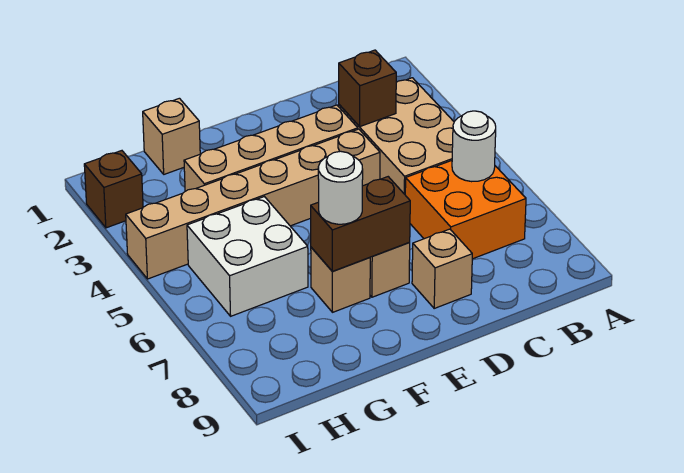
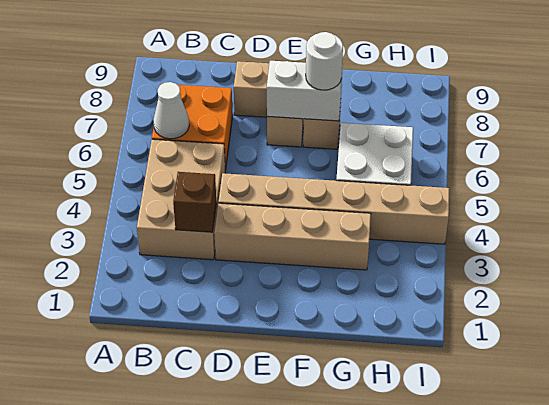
white 1x1 round brick [452,111,496,182] -> white 1x1 cone [154,82,189,139]
brown 1x2 brick [311,177,410,271] -> white 1x2 brick [267,61,343,121]
tan 1x1 brick [143,98,200,174] -> none
brown 1x1 brick [84,151,143,228] -> none

